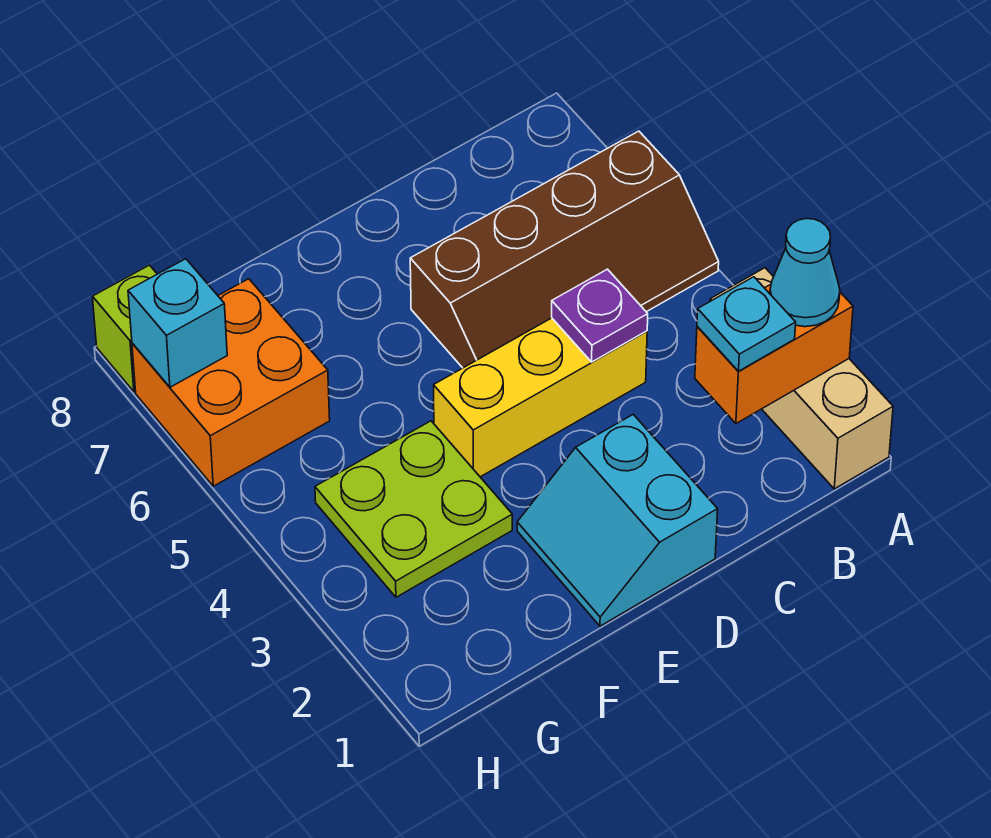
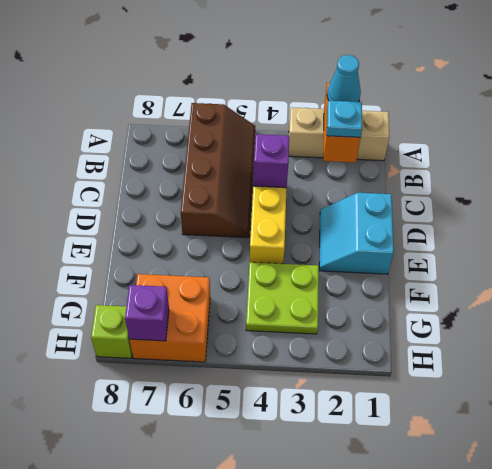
purple 1x1 plate [552,269,648,362] -> purple 1x1 brick [253,134,289,188]
cyan 2x2 slope [517,415,718,626] -> cyan 2x2 slope turned to [319,193,394,274]
cyan 1x1 brick [128,259,227,387] -> purple 1x1 brick [125,285,169,341]

